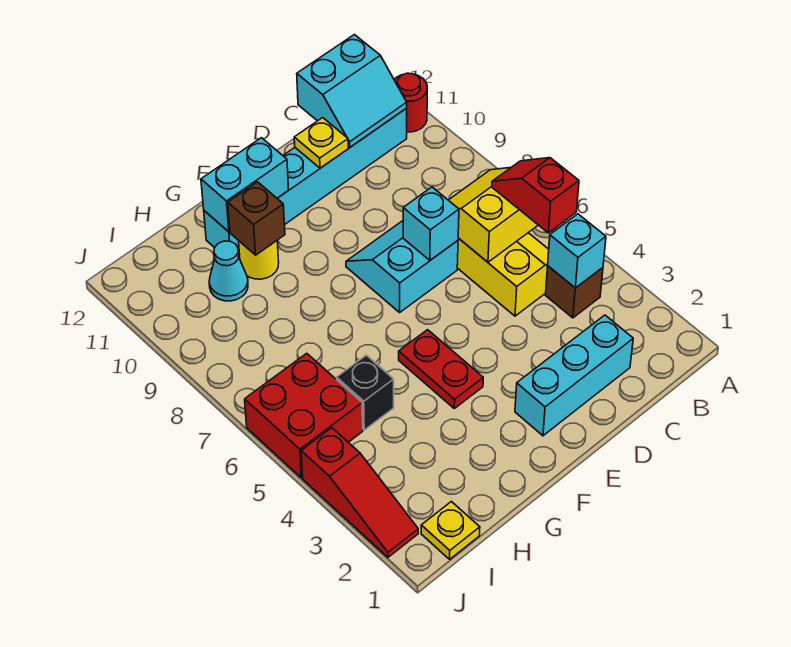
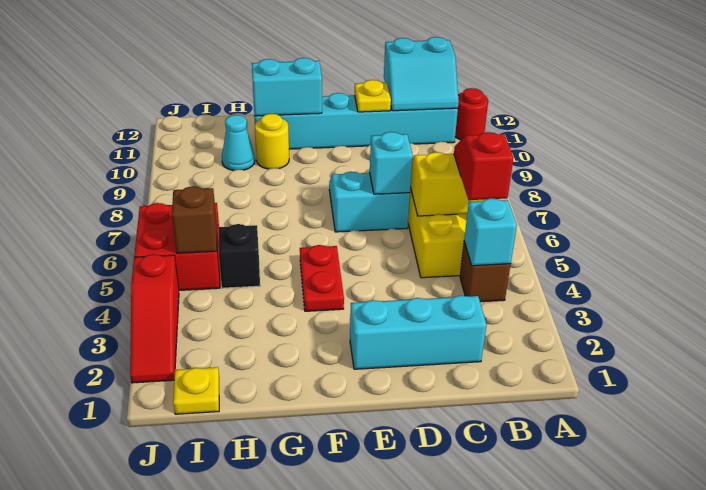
brown 1x1 brick [228,182,285,255] -> brown 1x1 brick moved to [172,186,217,253]

